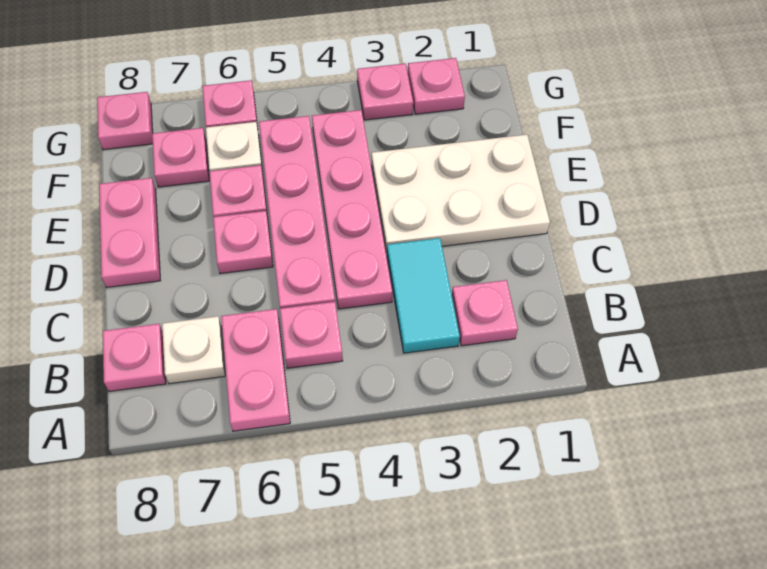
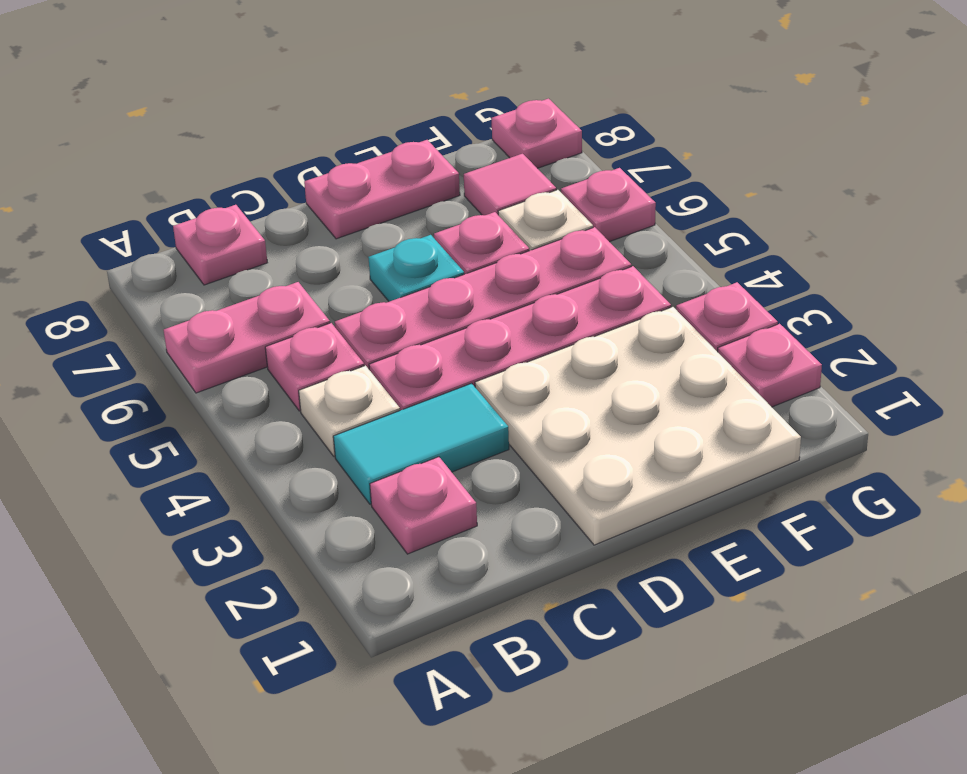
white 1x1 plate [162,316,225,384] -> white 1x1 plate moved to [299,366,400,457]
white 2x3 plate [371,135,550,252] -> white 3x3 plate [475,307,801,545]
pink 1x1 plate [213,211,273,274] -> cyan 1x1 plate [368,235,464,302]
pink 1x1 plate [152,128,209,187] -> pink 1x1 tile [464,154,556,215]

